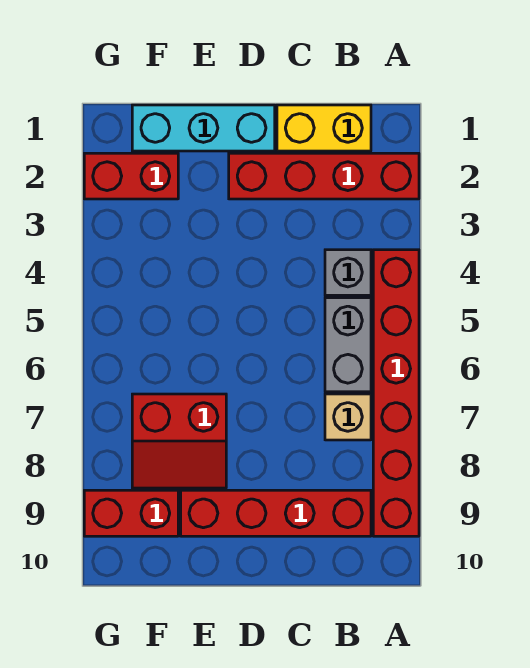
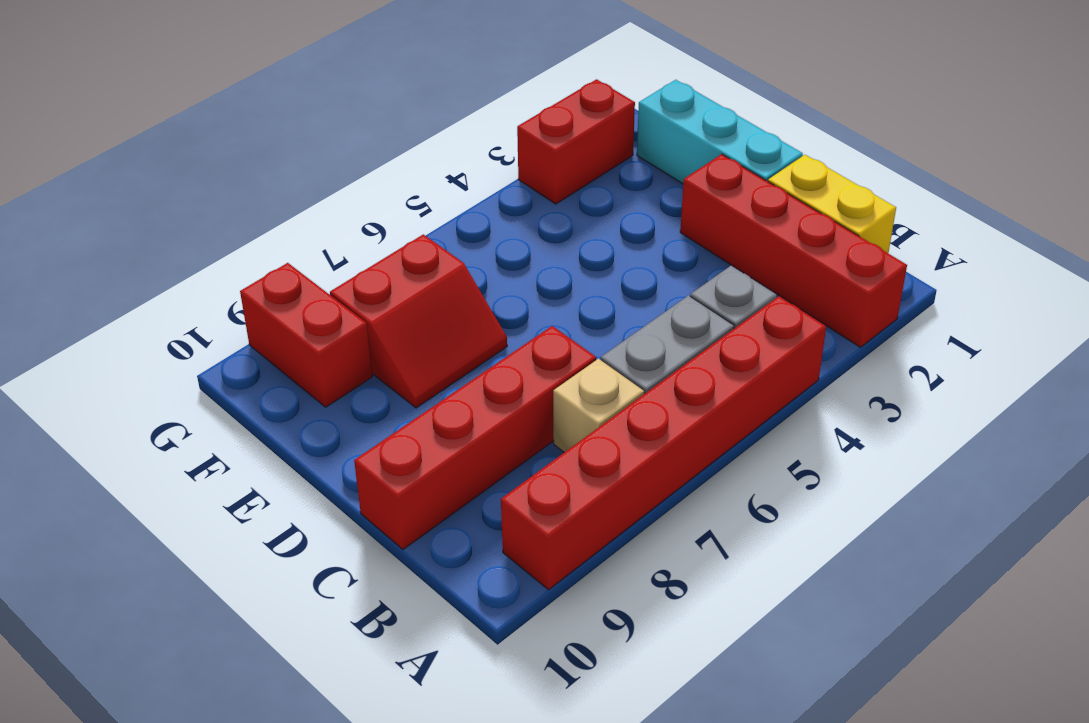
red 1x4 brick [181,490,371,536] -> red 1x4 brick turned to [354,326,596,549]
red 2x2 slope [132,394,226,488] -> red 2x2 slope turned to [330,234,507,408]
red 1x2 brick [84,153,178,199] -> red 1x2 brick turned to [517,79,635,204]

